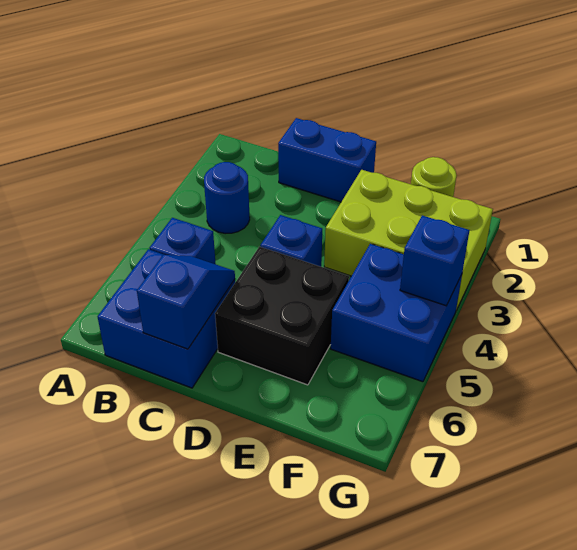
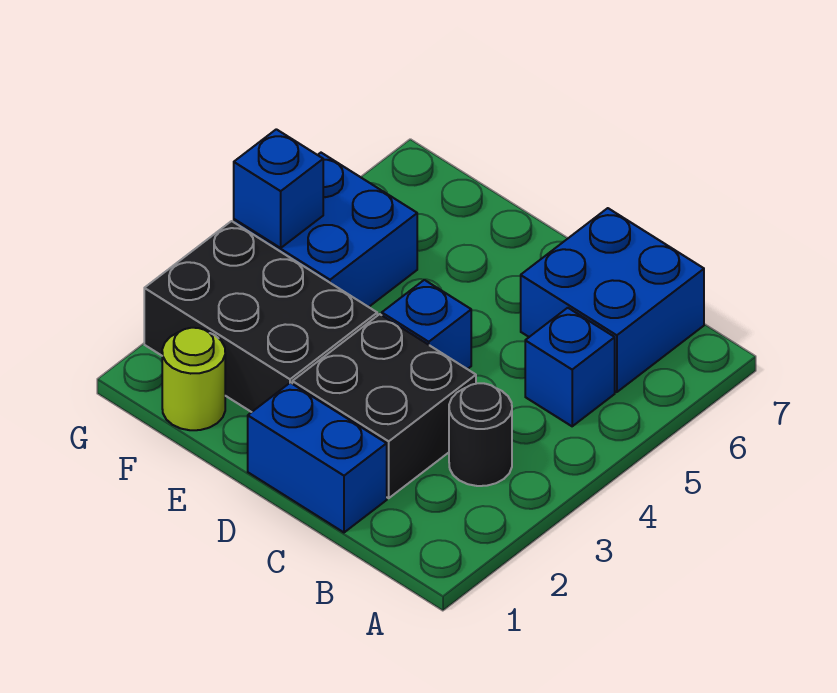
blue 1x1 round brick [204,162,250,234] -> black 1x1 round brick [449,383,512,486]
blue 1x2 slope [137,255,235,349] -> none
black 2x2 brick [215,247,349,385] -> black 2x2 brick moved to [292,314,476,498]
lime 2x3 brick [324,170,493,310] -> black 2x3 brick [144,221,377,412]

